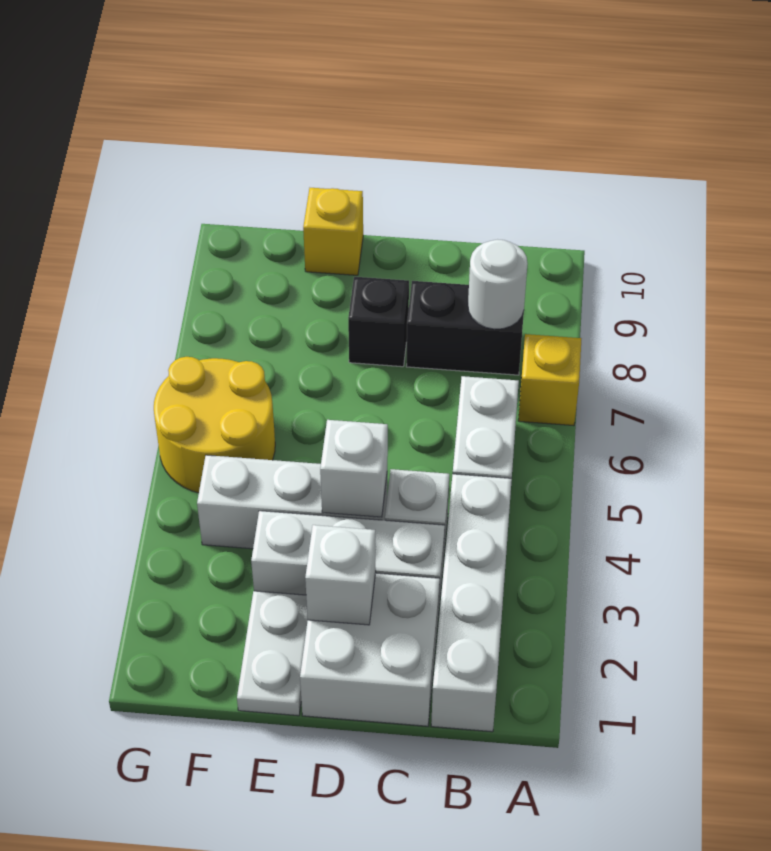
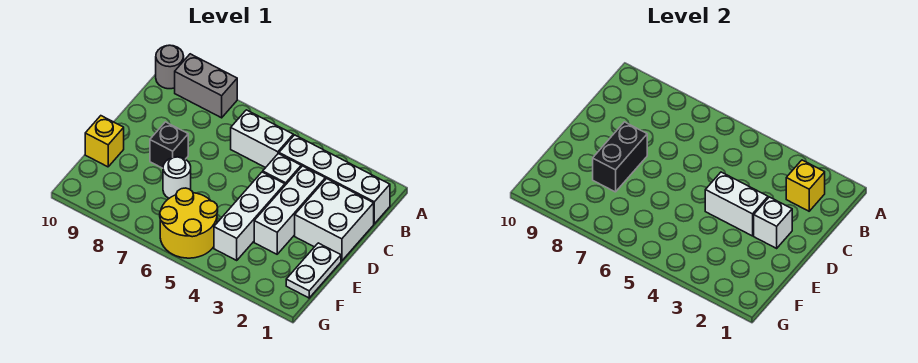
yellow 1x1 brick [518,334,582,426] -> yellow 1x1 brick moved to [786,160,825,211]
none -> grey 1x2 brick [175,54,237,118]
none -> grey 1x1 round brick [156,45,184,89]
black 1x2 brick [406,281,524,375] -> black 1x2 brick moved to [593,122,647,192]
white 1x1 round brick [468,240,528,329] -> white 1x1 round brick moved to [163,157,191,198]
white 1x1 brick [320,420,388,517] -> white 1x2 brick [705,172,768,236]
white 1x2 plate [237,591,308,716] -> white 1x2 plate turned to [286,243,341,298]

